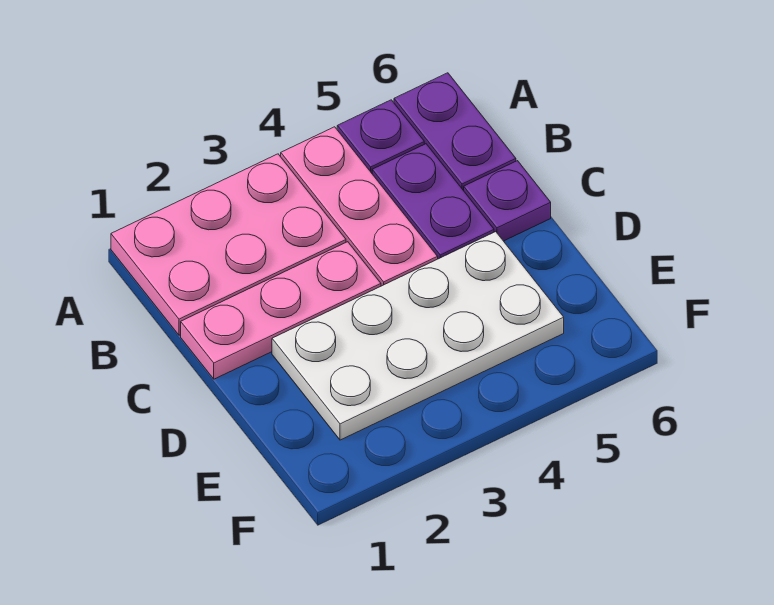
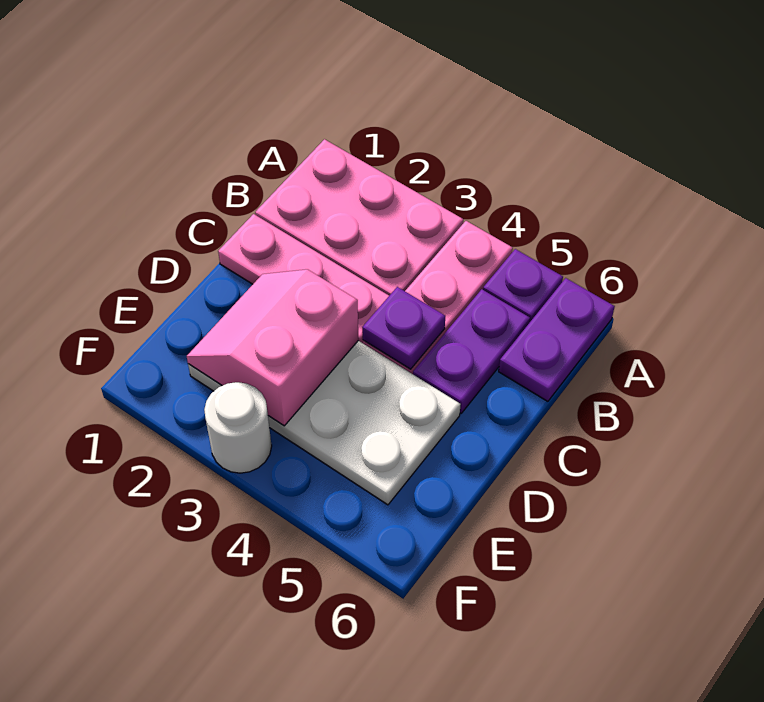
purple 1x1 plate [464,161,551,241] -> purple 1x1 plate moved to [362,287,445,369]
none -> pink 2x2 slope [187,269,358,426]
none -> white 1x1 round brick [204,382,272,473]

